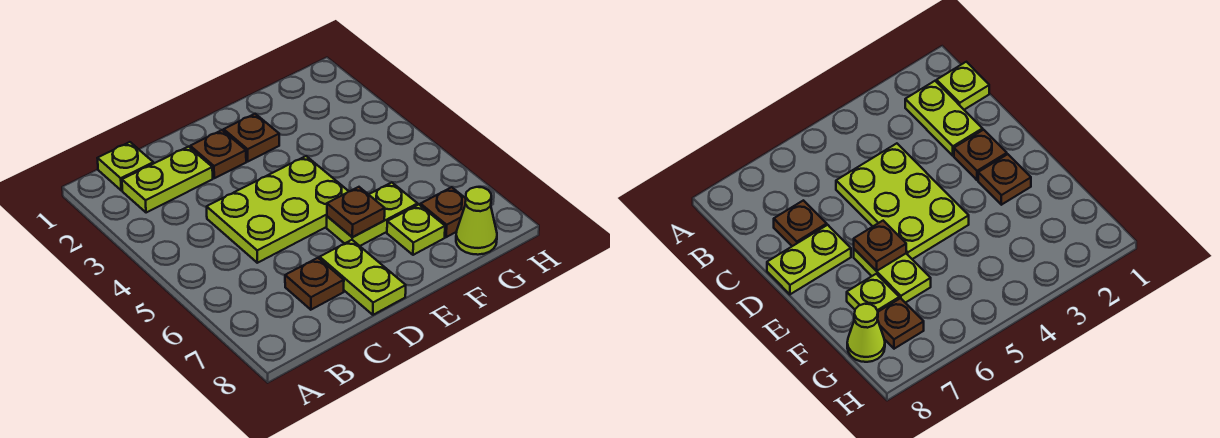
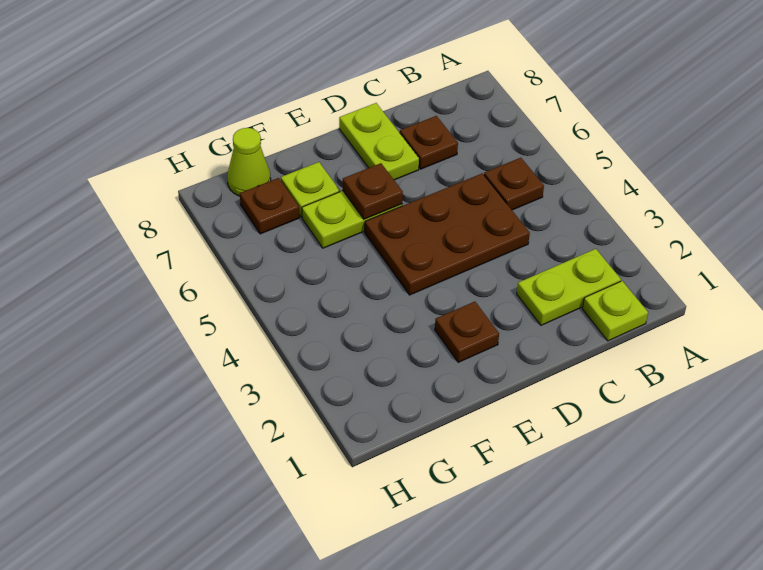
lime 2x3 plate [207,156,349,263] -> brown 2x3 plate [365,173,530,295]
brown 1x1 plate [190,130,246,178] -> brown 1x1 plate moved to [484,158,544,210]

